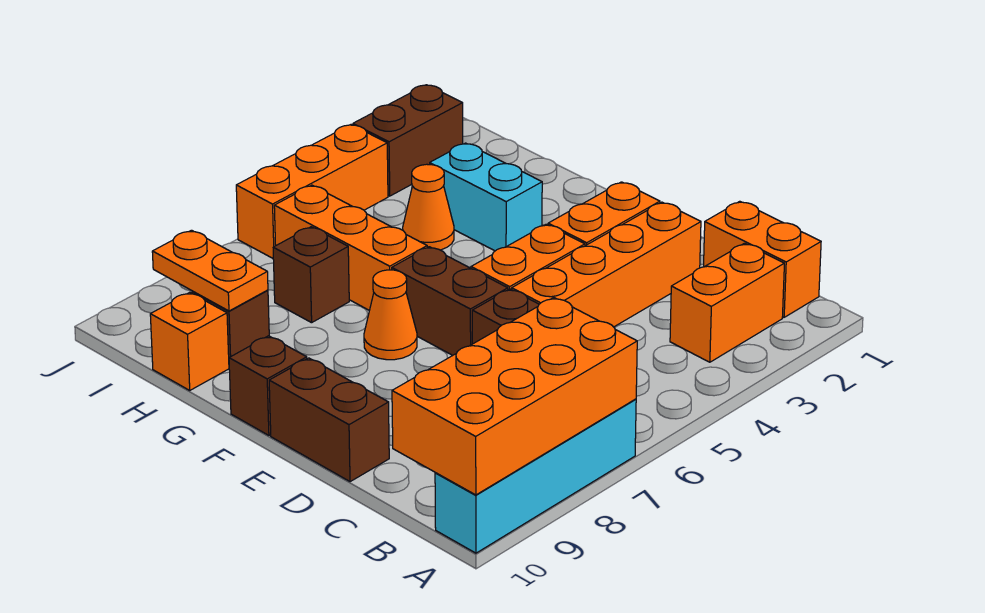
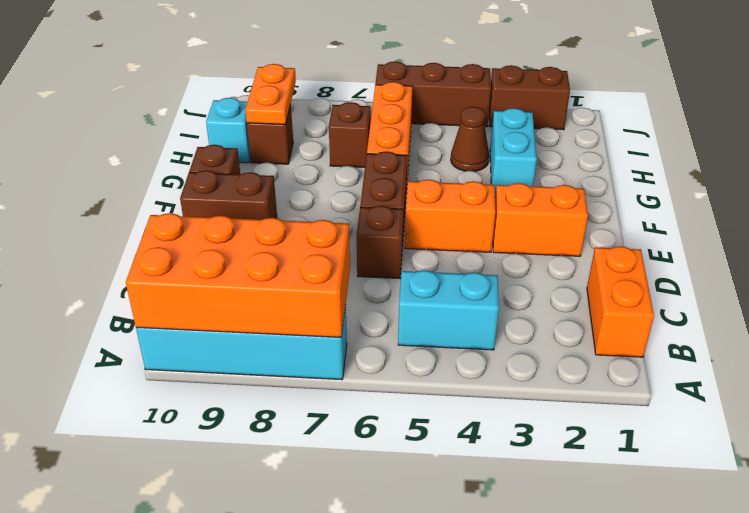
orange 1x2 brick [670,243,784,362] -> none
none -> cyan 1x2 brick [398,270,499,350]
orange 1x4 brick [512,202,701,327] -> none
brown 1x2 brick [269,358,389,482] -> brown 1x2 brick turned to [180,170,277,220]
orange 1x1 cone [364,270,417,360] -> none
orange 1x1 cone [403,164,454,250] -> brown 1x1 cone [451,107,489,171]
orange 1x1 brick [150,292,229,390] -> cyan 1x1 brick [206,98,250,163]
orange 1x3 brick [236,125,388,258] -> brown 1x3 brick [375,61,491,127]

